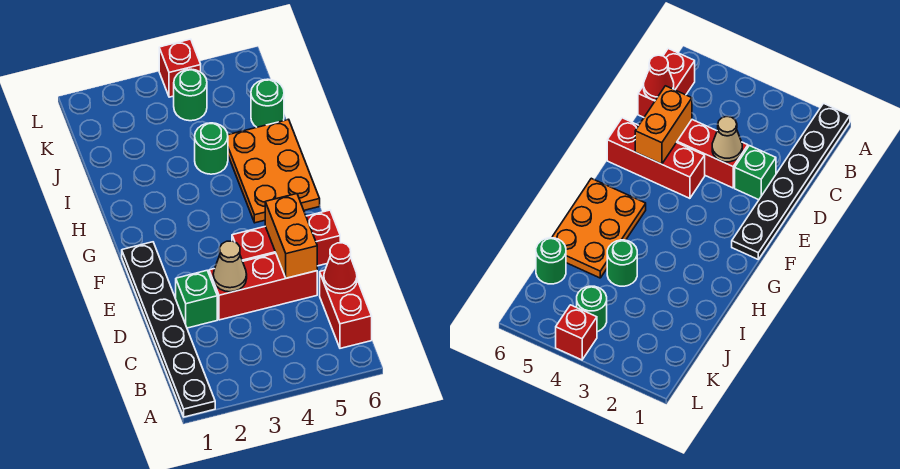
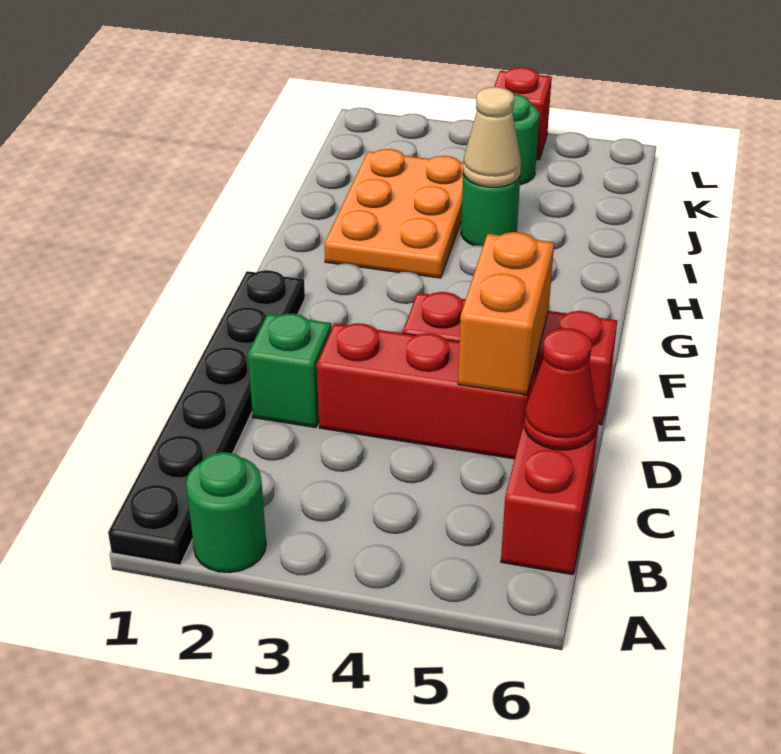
tan 1x1 cone [213,241,247,292] -> tan 1x1 cone moved to [463,87,521,187]
orange 2x3 plate [228,119,320,223] -> orange 2x3 plate moved to [324,149,463,278]
green 1x1 round brick [251,79,284,127] -> green 1x1 round brick moved to [186,452,266,573]

